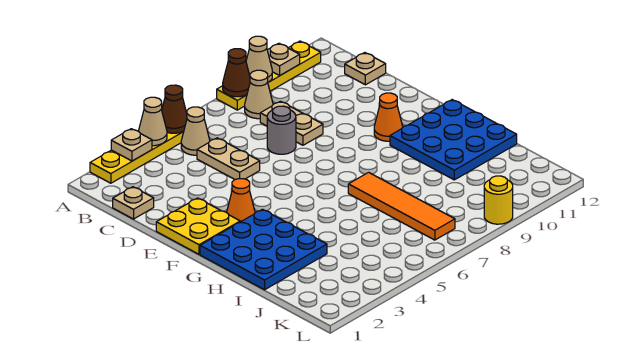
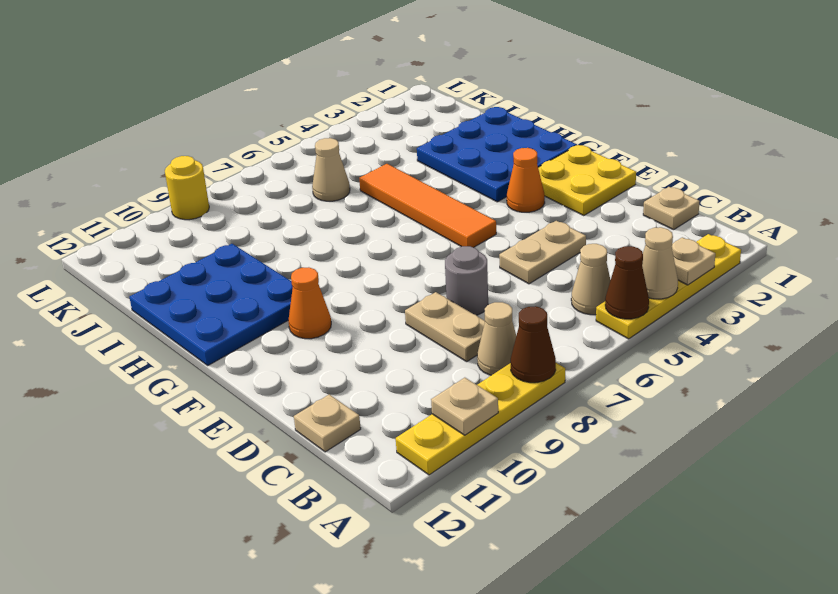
tan 1x1 cone [246,36,272,82] -> tan 1x1 cone moved to [312,138,350,201]
tan 1x2 plate [197,138,260,180] -> tan 1x2 plate turned to [499,221,586,284]
orange 1x4 tile [348,172,455,240] -> orange 1x4 tile moved to [359,164,496,248]

